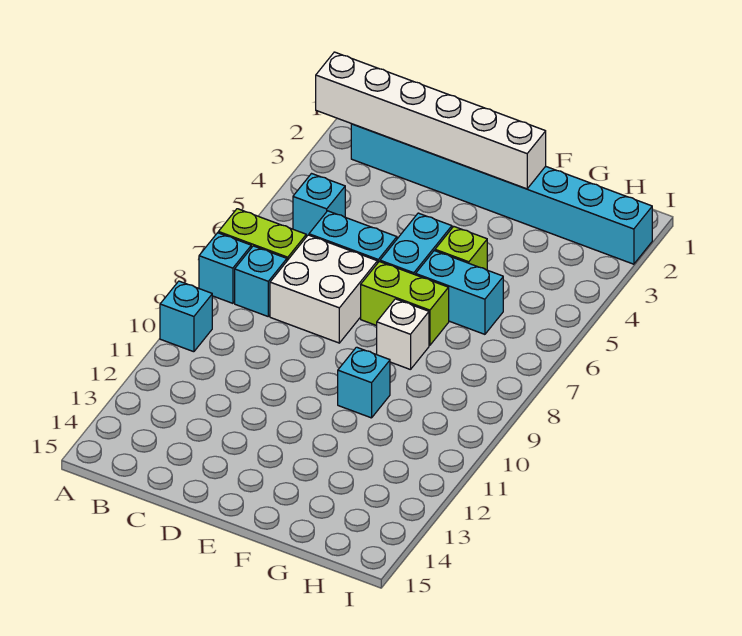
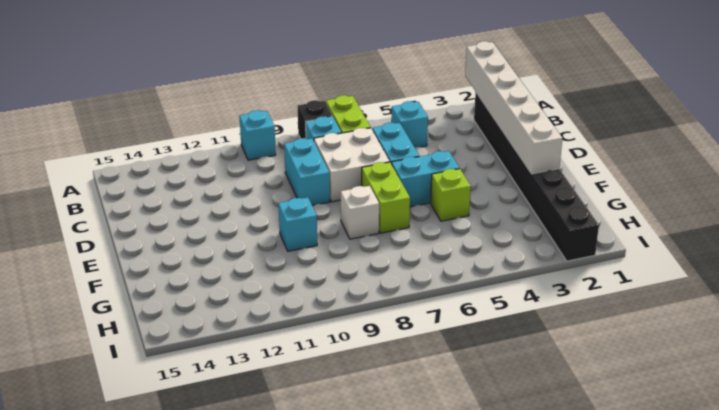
cyan 1x1 brick [199,233,251,303] -> black 1x1 brick [297,100,333,139]
cyan 1x8 brick [351,124,652,264] -> black 1x8 brick [474,92,599,261]
cyan 1x2 brick [416,251,503,334] -> cyan 1x2 brick moved to [284,138,330,205]

